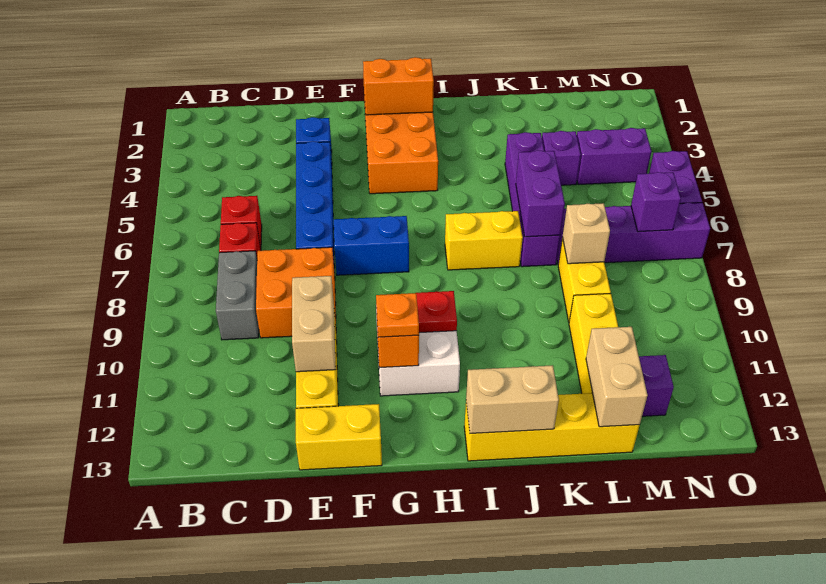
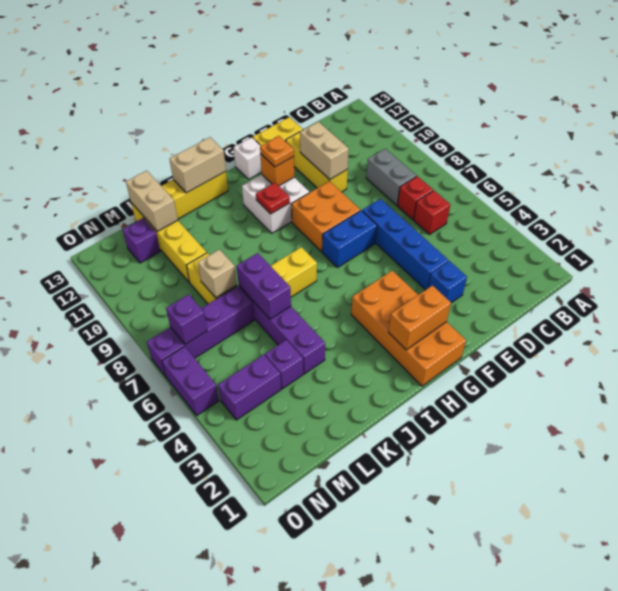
orange 2x2 brick [256,247,336,338] -> orange 2x2 brick moved to [291,181,360,252]
none -> white 1x1 brick [234,137,262,179]

